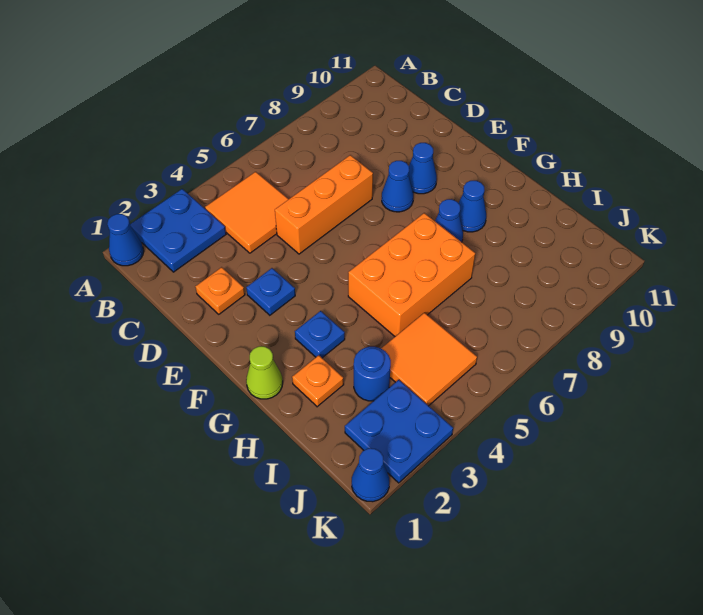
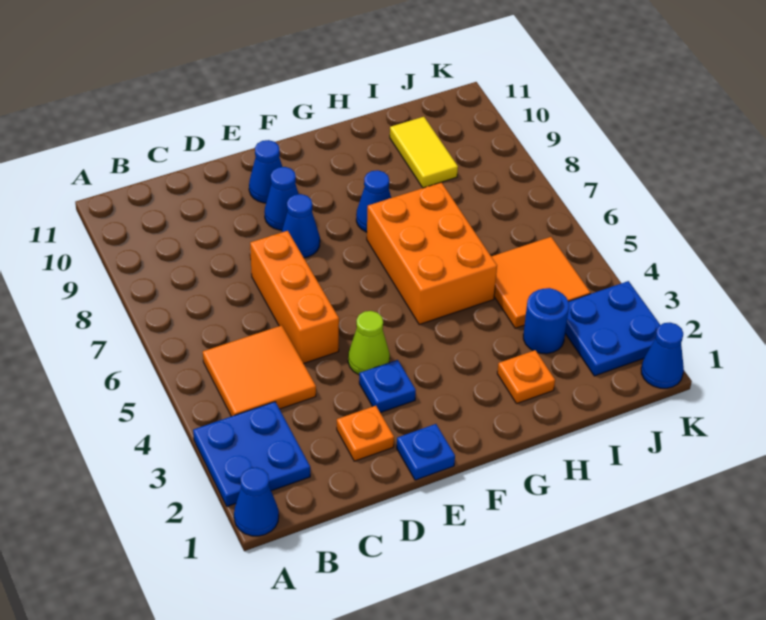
lime 1x1 cone [246,346,283,399] -> lime 1x1 cone moved to [348,311,390,375]
blue 1x1 plate [295,311,345,358] -> blue 1x1 plate moved to [397,424,455,480]
blue 1x1 cone [459,181,486,232] -> blue 1x1 cone moved to [249,140,282,203]
none -> yellow 1x2 tile [390,117,458,188]

